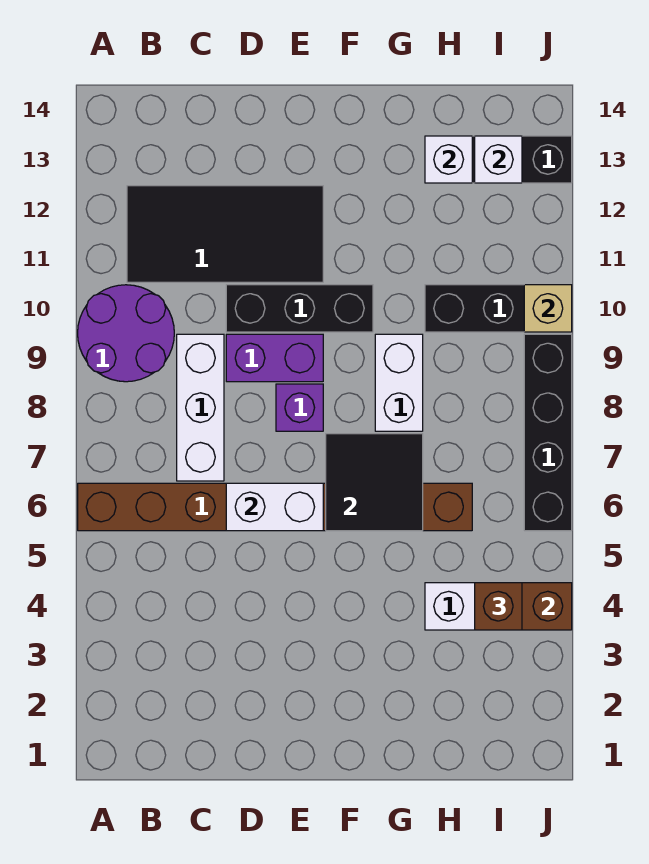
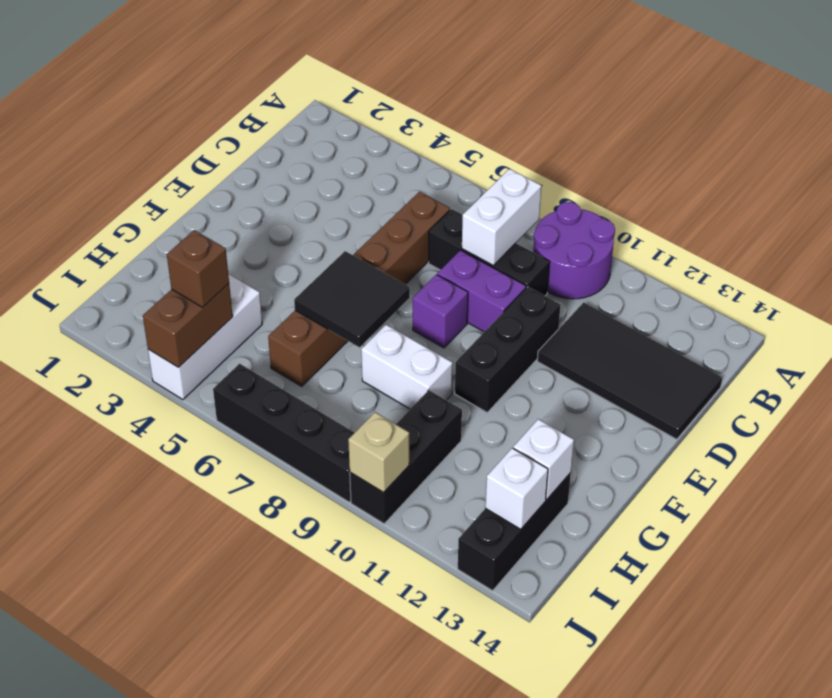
brown 1x8 brick [78,483,472,531] -> brown 1x6 brick [268,192,450,386]
black 2x4 tile [127,186,323,282] -> black 2x4 tile turned to [537,303,722,439]
white 1x3 brick [177,334,224,481] -> black 1x3 brick [429,209,550,296]
white 1x2 brick [226,483,323,531] -> white 1x2 brick moved to [462,169,541,265]
purple 1x2 brick [226,334,323,382] -> purple 1x2 brick turned to [437,250,526,332]

